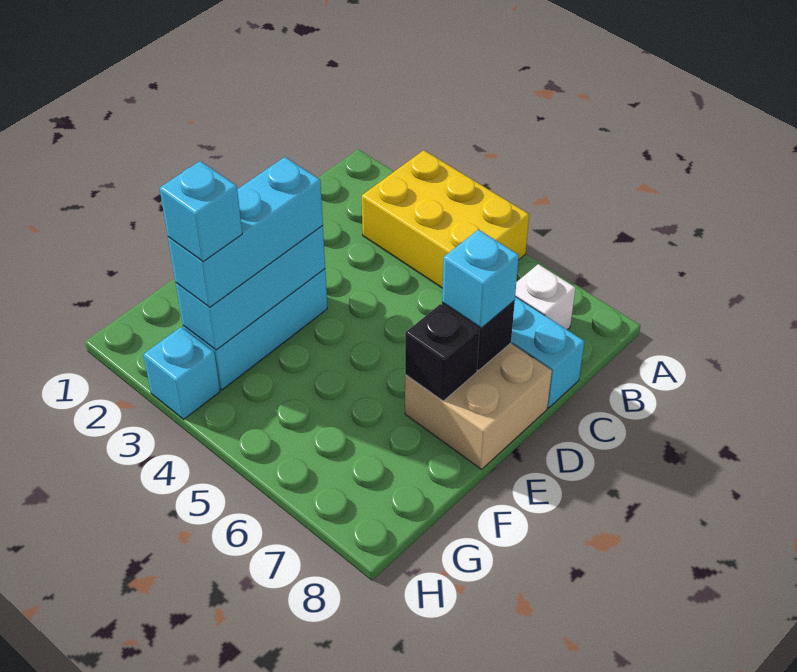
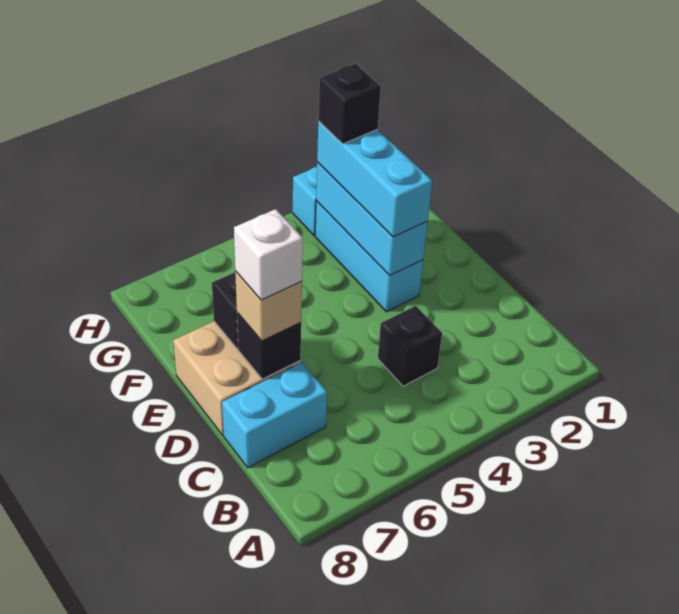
yellow 2x3 brick [362,150,529,288] -> none
white 1x1 brick [515,264,576,330] -> white 1x1 brick moved to [234,209,303,300]
none -> black 1x1 brick [378,306,442,386]
cyan 1x1 brick [442,230,519,328] -> tan 1x1 brick [235,271,302,341]
cyan 1x1 brick [160,161,242,262] -> black 1x1 brick [318,64,381,144]

